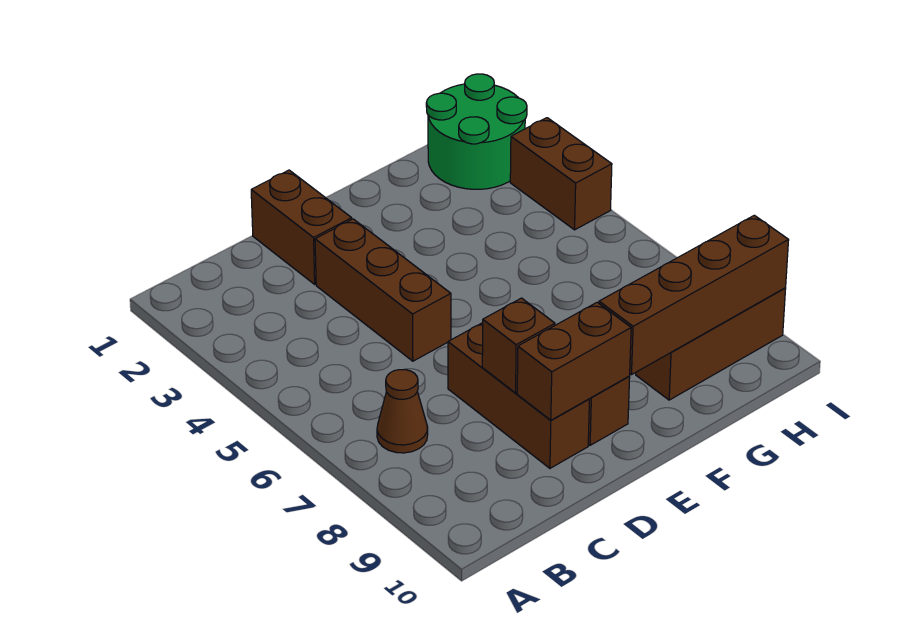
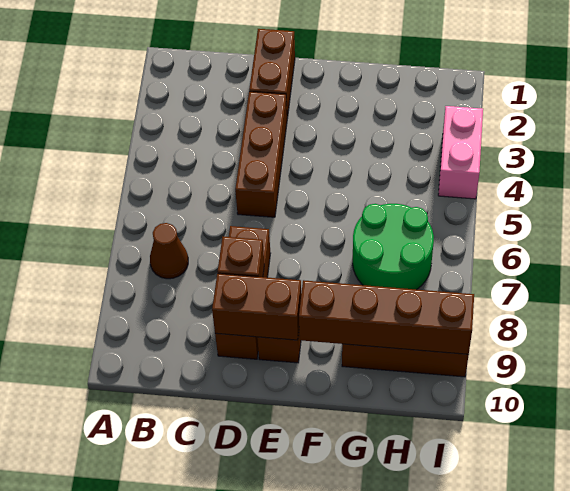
green 2x2 round brick [426,74,527,189] -> green 2x2 round brick moved to [353,204,434,290]
brown 1x2 brick [510,118,612,230] -> pink 1x2 brick [438,106,483,199]

